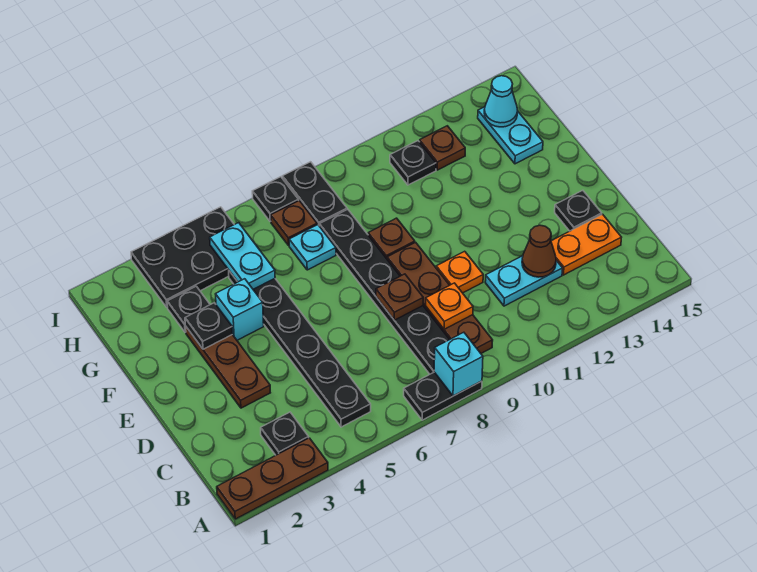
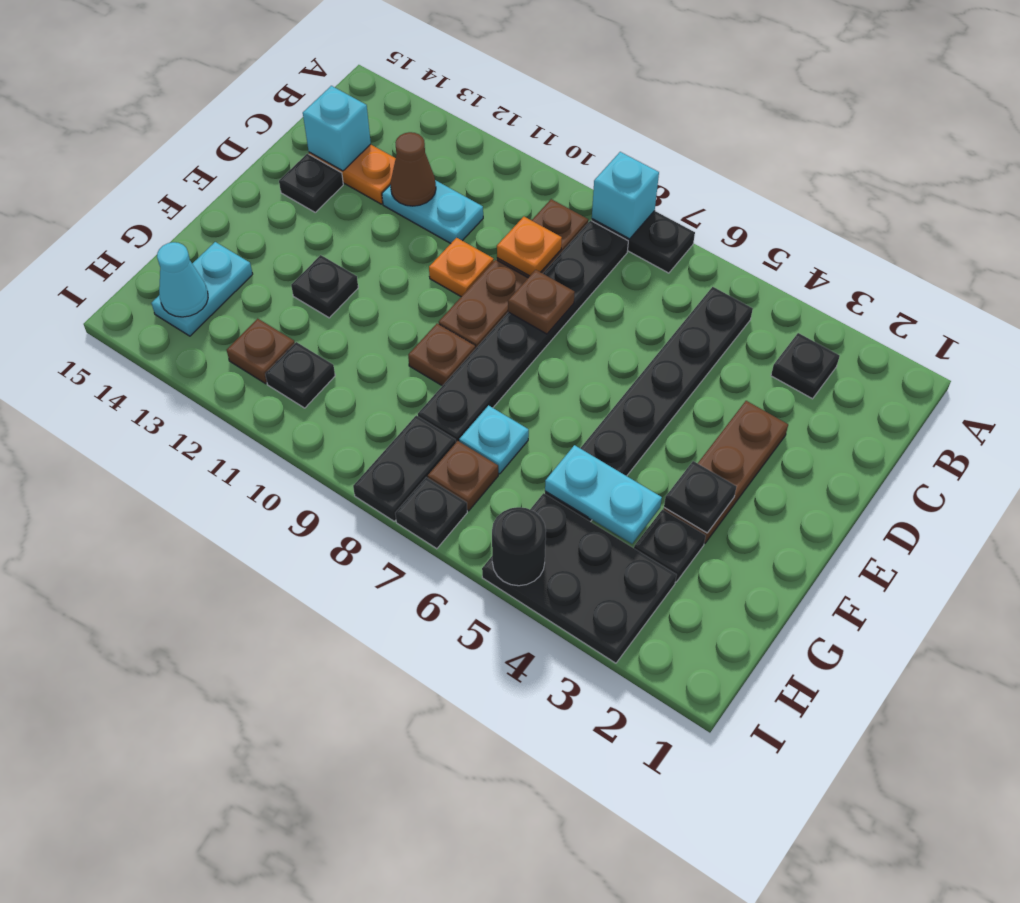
brown 1x3 plate [217,438,328,519] -> none
cyan 1x1 brick [216,279,264,340] -> cyan 1x1 brick moved to [303,86,371,171]
none -> black 1x1 plate [291,255,358,318]
cyan 1x2 plate [210,223,275,289] -> cyan 1x2 plate turned to [545,445,662,544]
none -> black 1x1 round brick [492,507,546,586]

